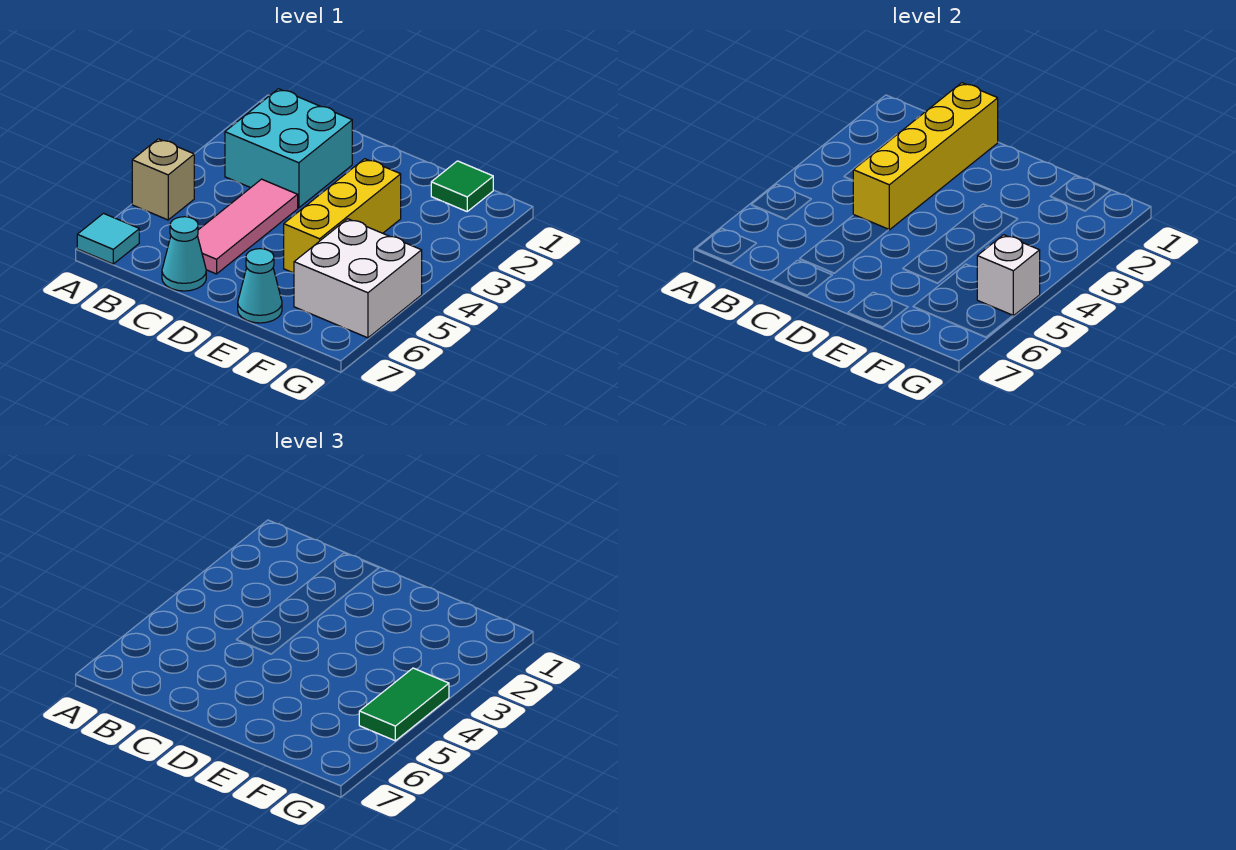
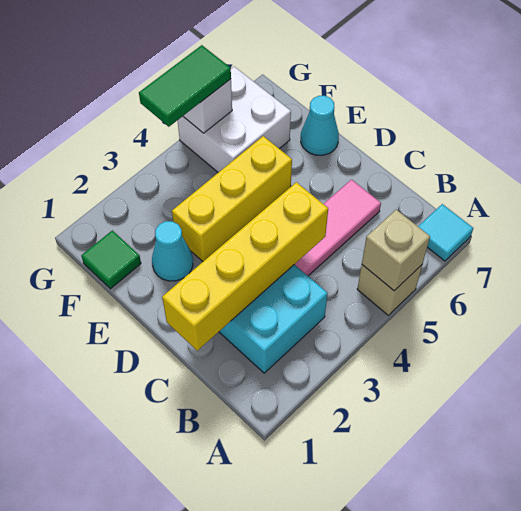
none -> tan 1x1 brick [362,210,430,291]
cyan 1x1 cone [162,217,206,291] -> cyan 1x1 cone moved to [152,221,193,281]

